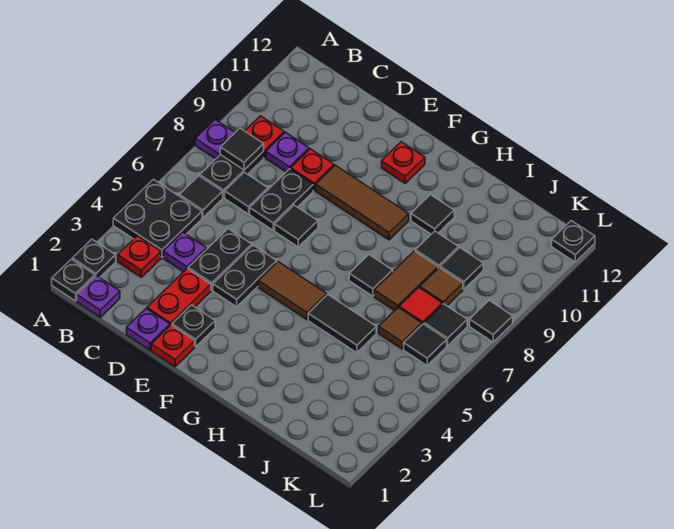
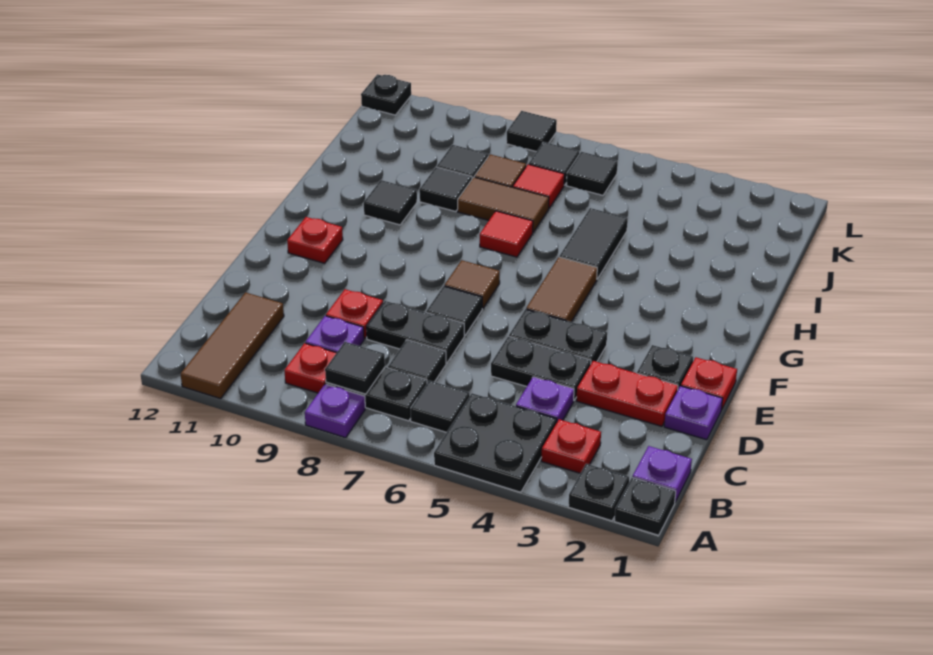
brown 1x3 tile [316,165,409,240] -> brown 1x3 tile moved to [181,293,284,399]
black 1x1 tile [349,255,393,296] -> red 1x1 tile [480,211,533,257]
brown 1x1 tile [379,307,422,349] -> brown 1x1 tile moved to [445,260,500,308]

